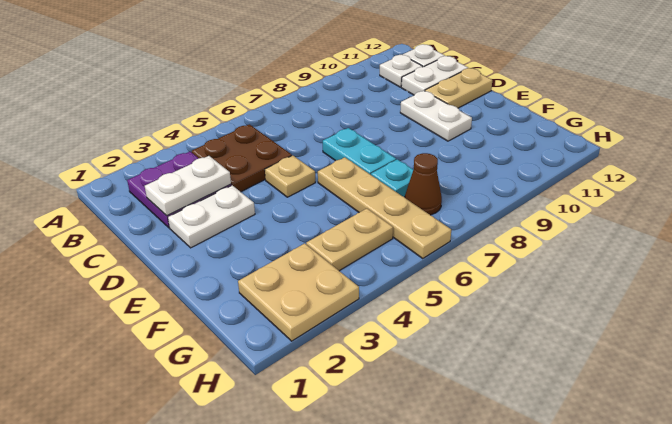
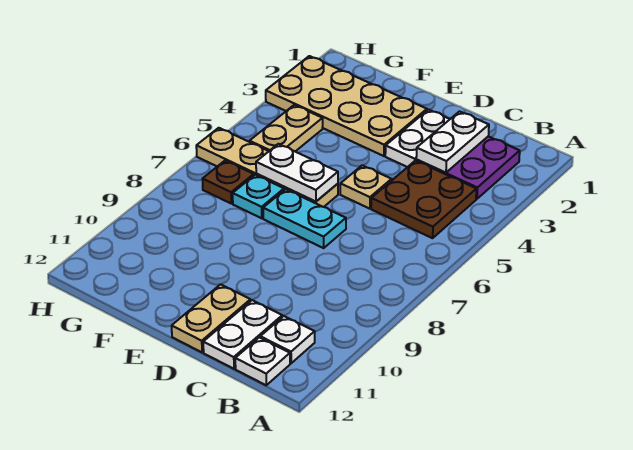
white 1x2 plate [400,91,472,141] -> white 1x2 plate moved to [256,144,338,202]
tan 2x2 plate [238,243,359,341] -> tan 2x4 plate [266,56,427,156]
brown 1x1 cone [405,153,442,215] -> brown 1x1 plate [203,161,254,204]

